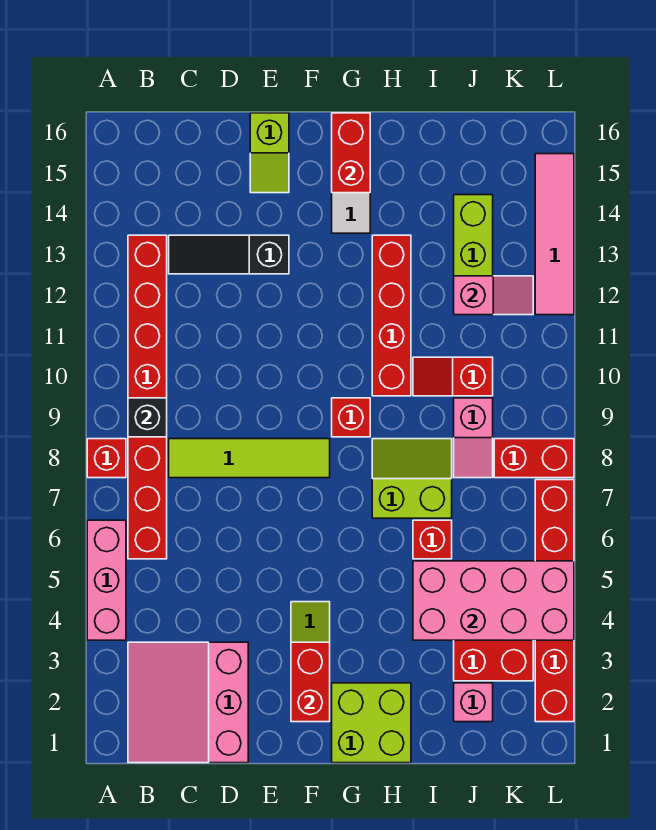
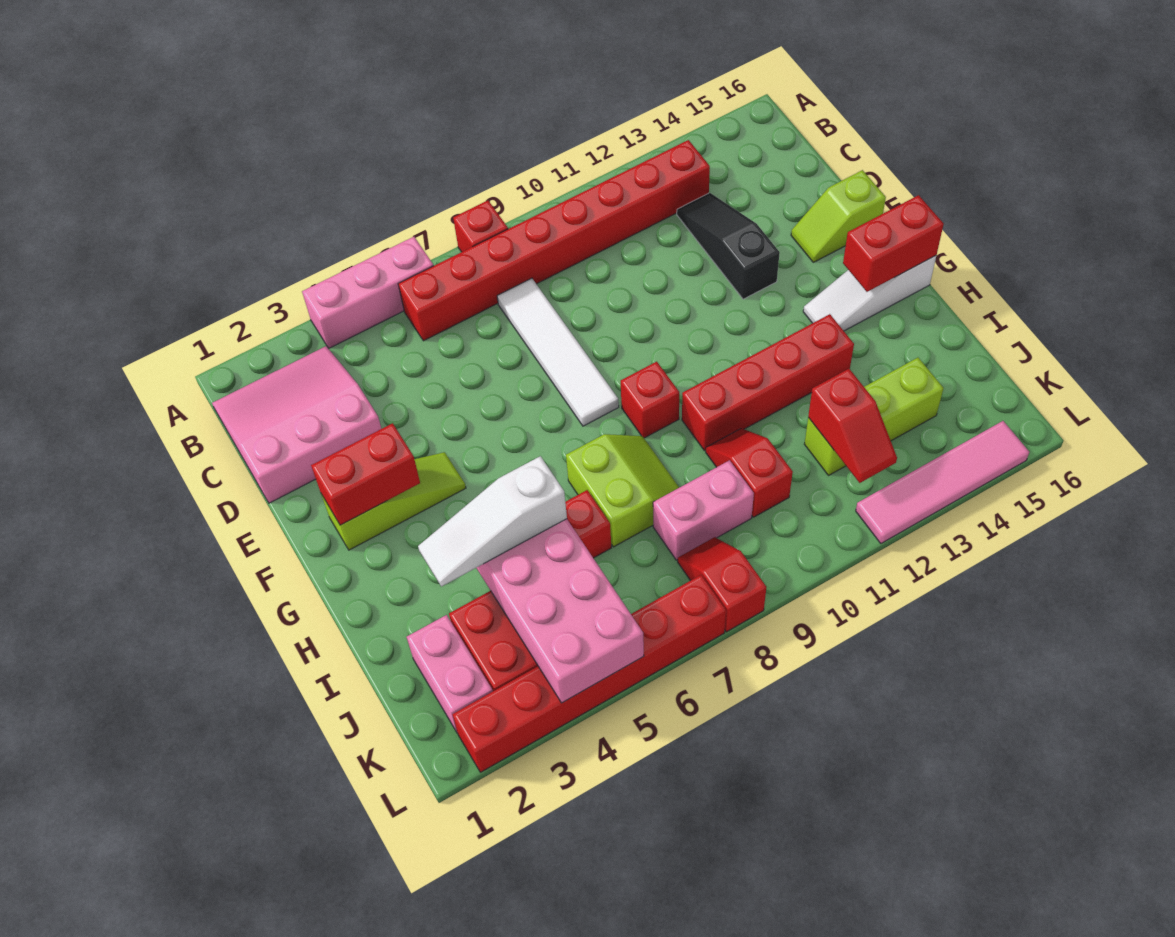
black 1x1 brick [128,398,167,437] -> none
lime 1x4 tile [169,439,330,478] -> white 1x4 tile [497,278,619,426]
lime 2x2 brick [332,683,411,763] -> none
none -> white 1x3 slope [418,456,567,587]
pink 1x1 brick [454,683,493,722] -> pink 1x2 brick [407,615,493,733]
pink 1x2 slope [454,398,493,478] -> pink 1x2 brick [653,460,754,560]
pink 1x2 slope [454,276,533,315] -> red 1x2 slope [808,369,897,483]
red 1x2 brick [494,439,574,478] -> red 1x2 slope [678,537,766,632]

